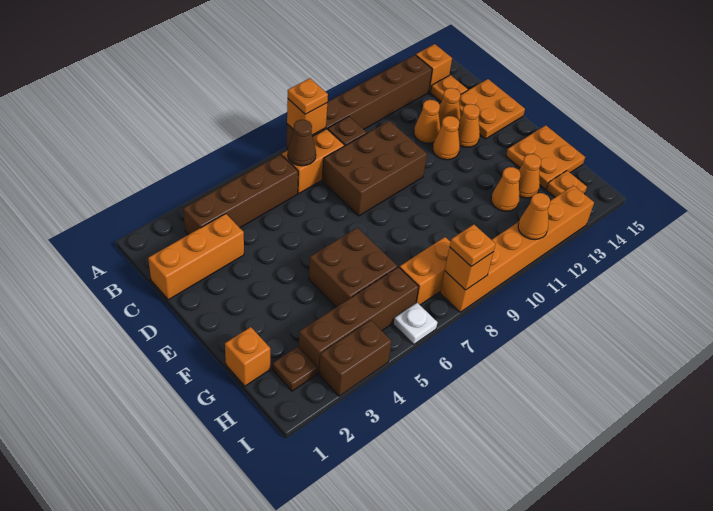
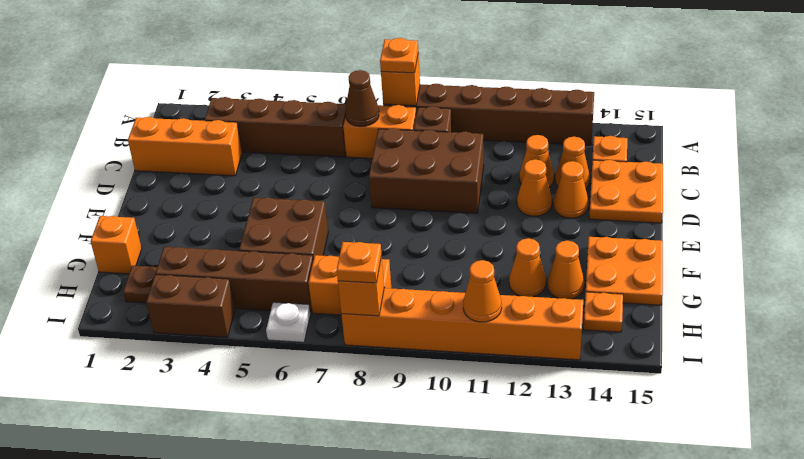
orange 1x1 brick [416,44,452,92] -> none

